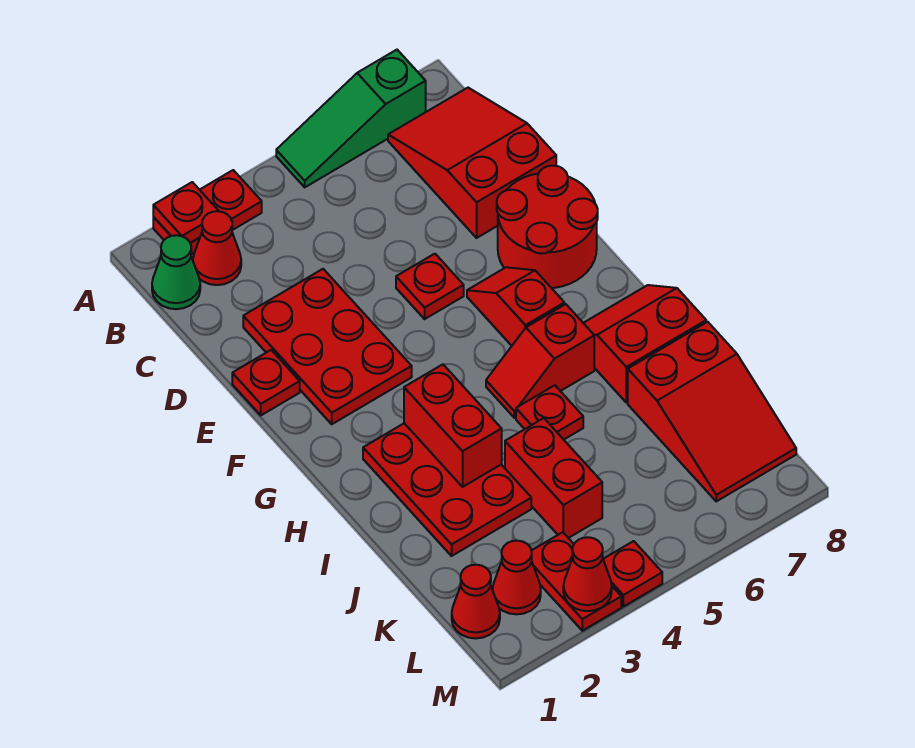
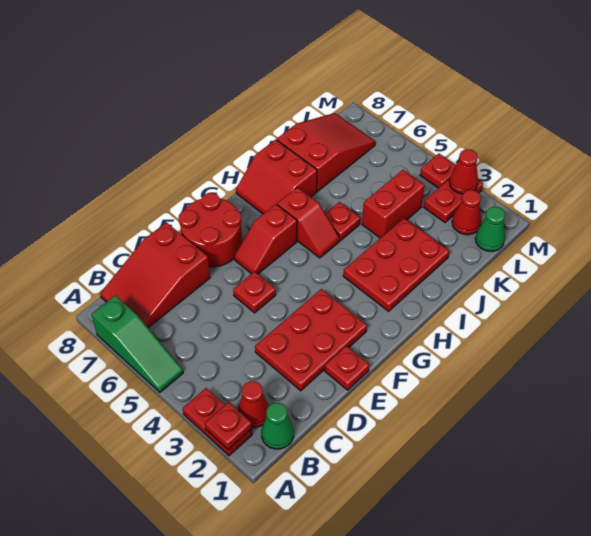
red 1x2 brick [404,364,502,487] -> none
red 1x1 cone [452,565,500,638] -> green 1x1 cone [475,207,505,251]

